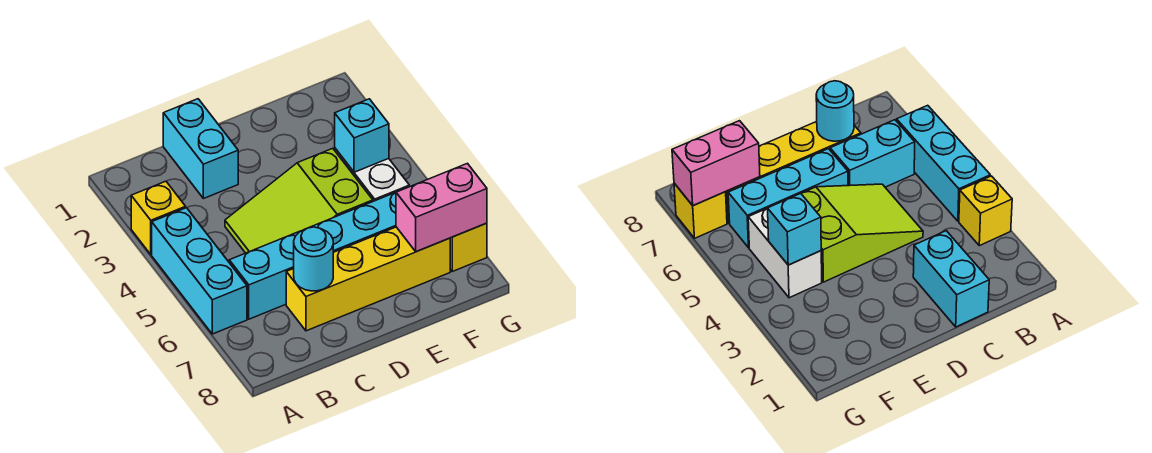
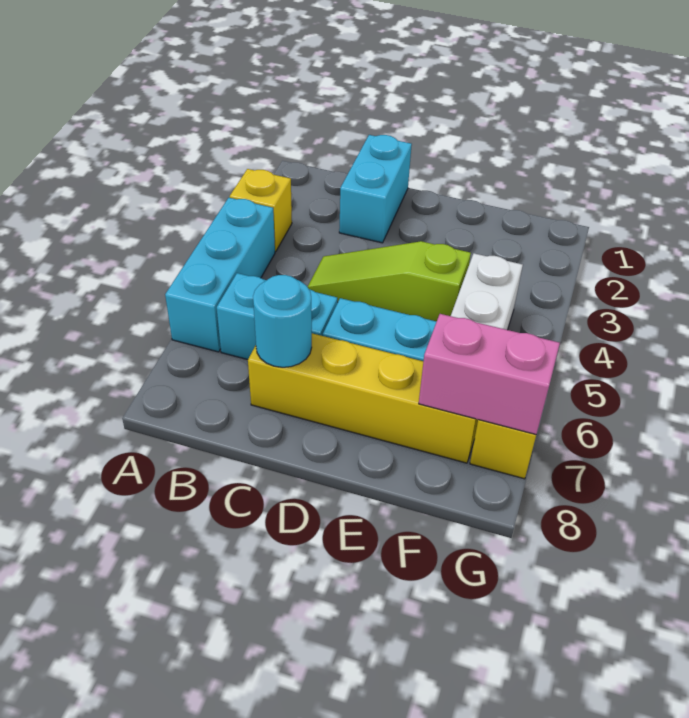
lime 2x3 slope [225,148,373,253] -> lime 1x3 slope [308,241,471,322]
cyan 1x1 brick [335,99,389,172] -> none

